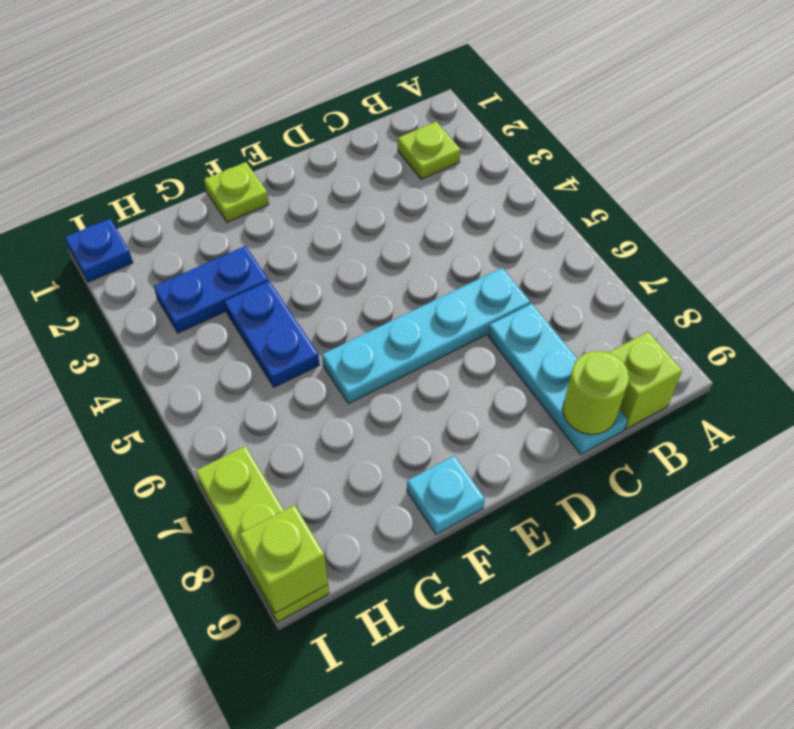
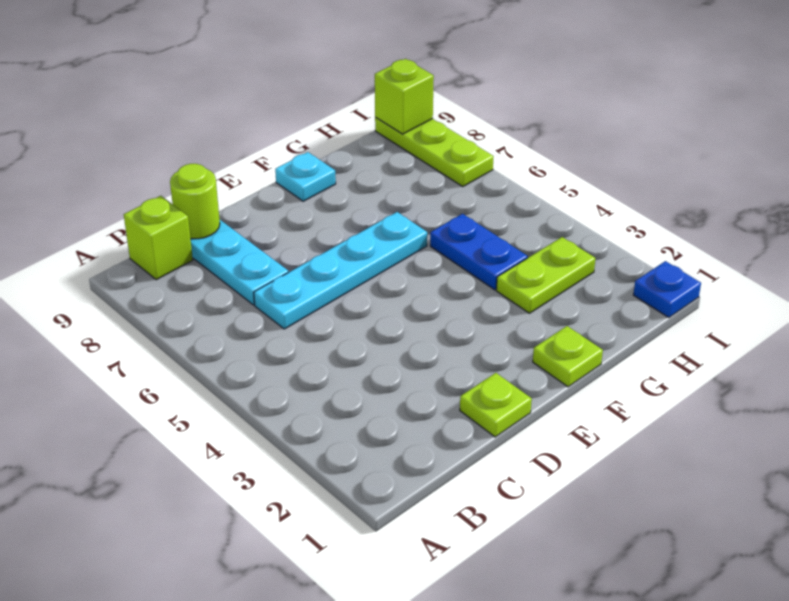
lime 1x1 plate [398,122,460,179] -> lime 1x1 plate moved to [460,373,532,437]
blue 1x2 plate [154,246,268,333] -> lime 1x2 plate [496,237,595,313]

